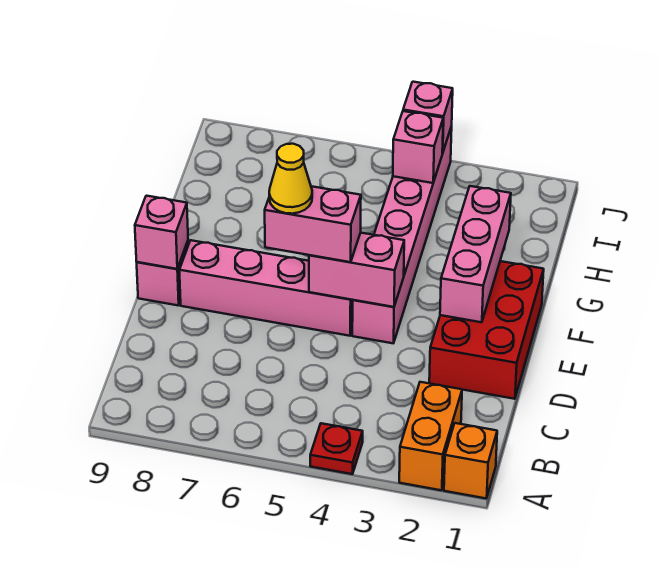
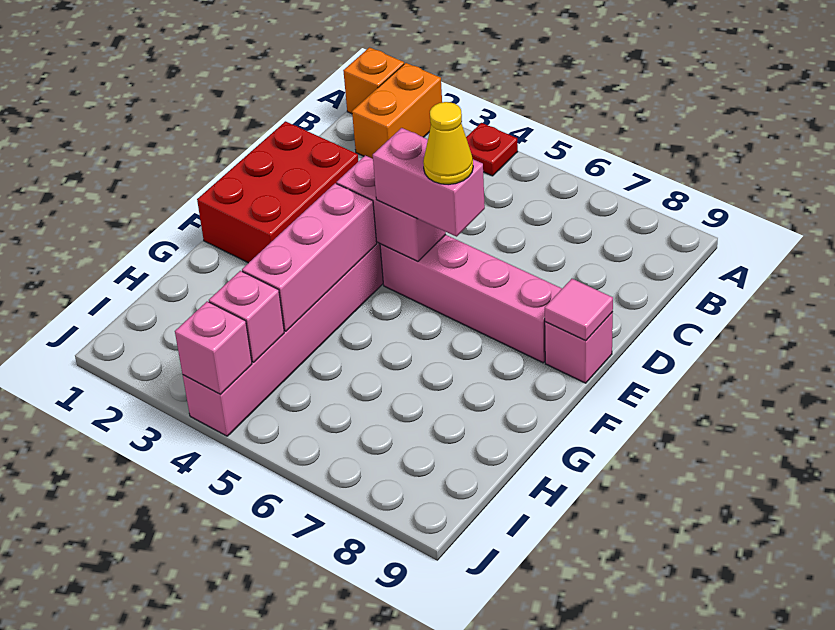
pink 1x3 brick [440,186,511,322] -> pink 1x3 brick moved to [242,183,377,331]
pink 1x1 brick [135,196,188,269] -> pink 1x1 tile [545,279,613,341]

